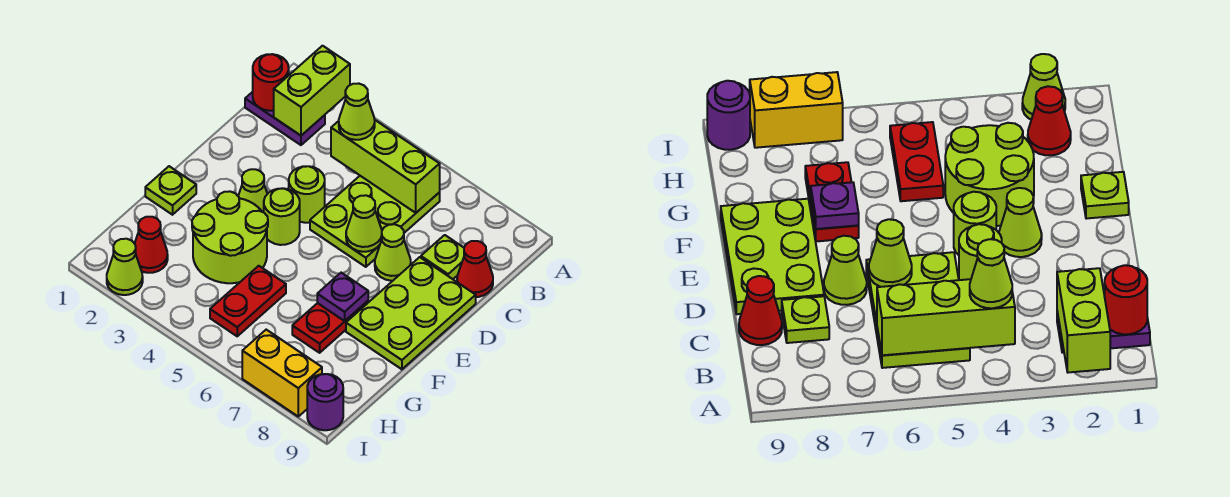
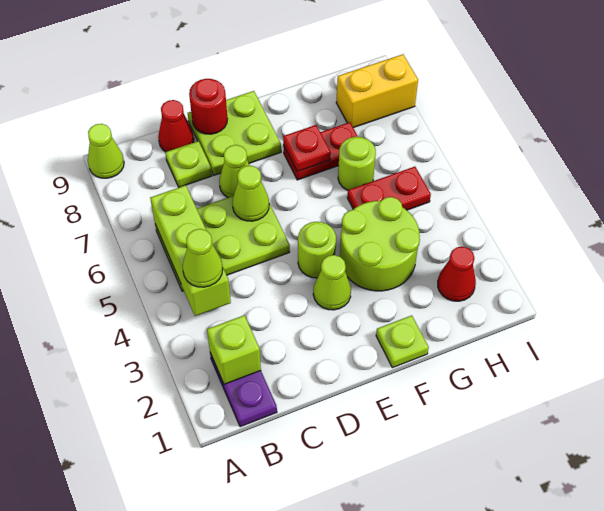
lime 1x2 brick [274,46,350,136] -> lime 1x1 brick [207,315,261,384]
red 1x1 round brick [253,54,289,111] -> red 1x1 round brick moved to [189,79,228,134]
lime 1x1 round brick [289,166,325,223] -> lime 1x1 round brick moved to [338,137,376,190]
lime 2x3 plate [346,257,476,369] -> lime 2x2 plate [188,91,281,175]
purple 1x1 plate [317,273,368,321] -> red 1x1 plate [283,125,331,172]
lime 1x1 cone [107,239,143,295] -> lime 1x1 cone moved to [88,124,124,178]
yellow 1x2 brick [242,330,322,416] -> yellow 1x2 brick turned to [336,54,418,128]
purple 1x1 round brick [307,374,343,430] -> none

